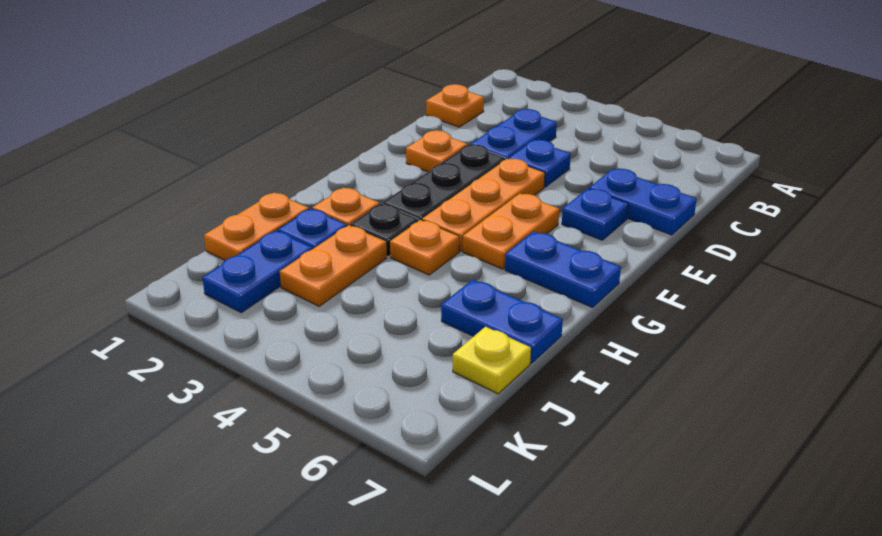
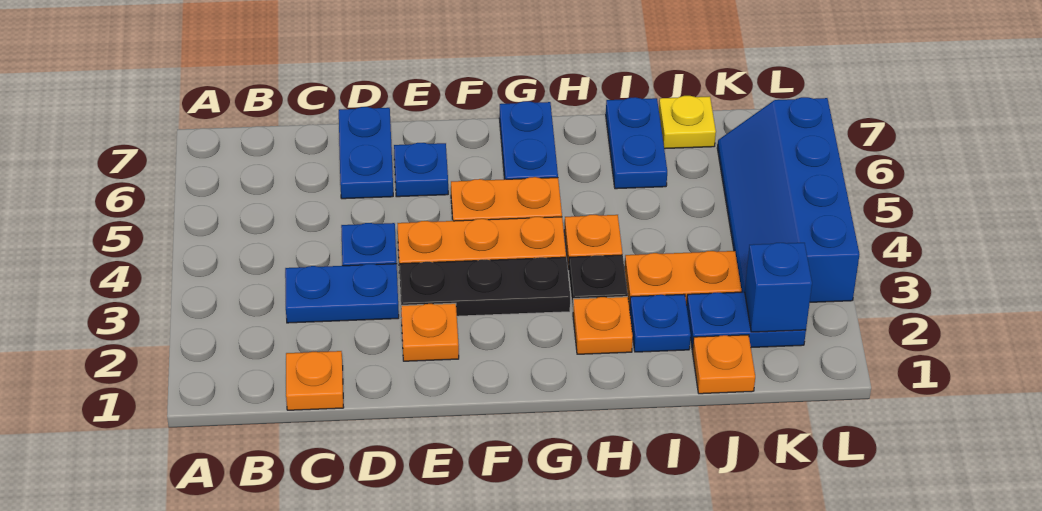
orange 1x2 plate [204,193,309,260] -> orange 1x1 plate [692,335,755,394]
none -> blue 1x1 brick [745,243,812,332]
none -> blue 2x4 slope [717,97,859,302]

